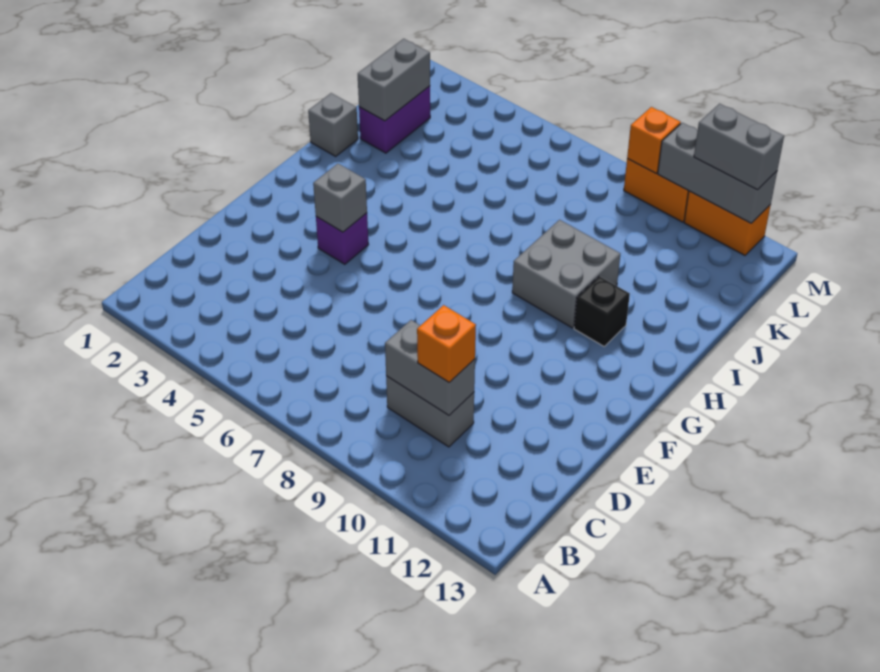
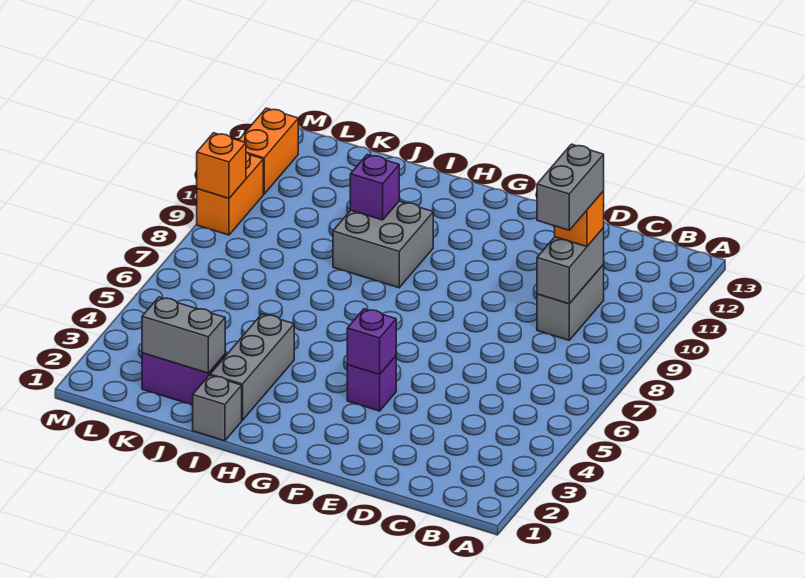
grey 1x1 brick [313,164,367,232] -> purple 1x1 brick [347,309,396,374]
black 1x1 brick [574,276,630,346] -> none
none -> purple 1x1 brick [350,155,399,220]
grey 1x3 brick [658,123,777,223] -> grey 1x3 brick moved to [210,314,294,420]
grey 1x2 brick [694,104,784,190] -> grey 1x2 brick moved to [537,144,604,230]

